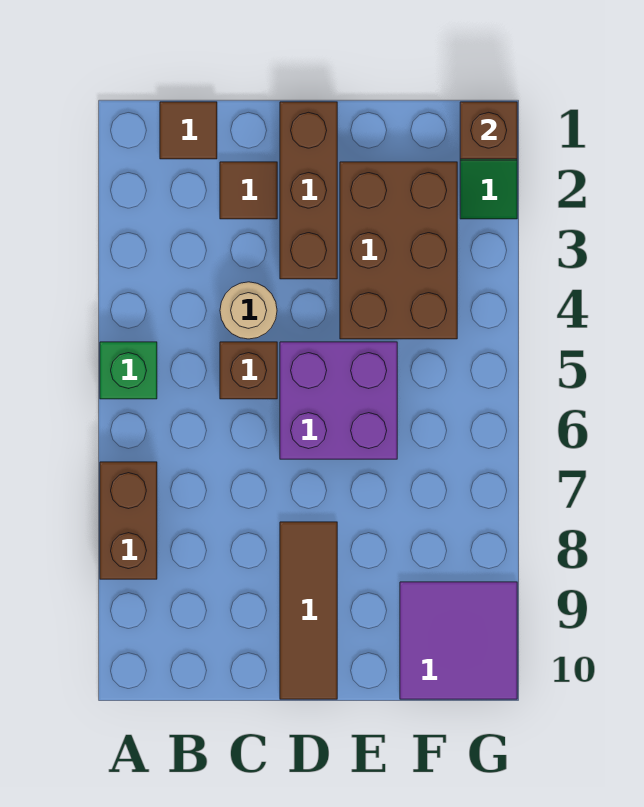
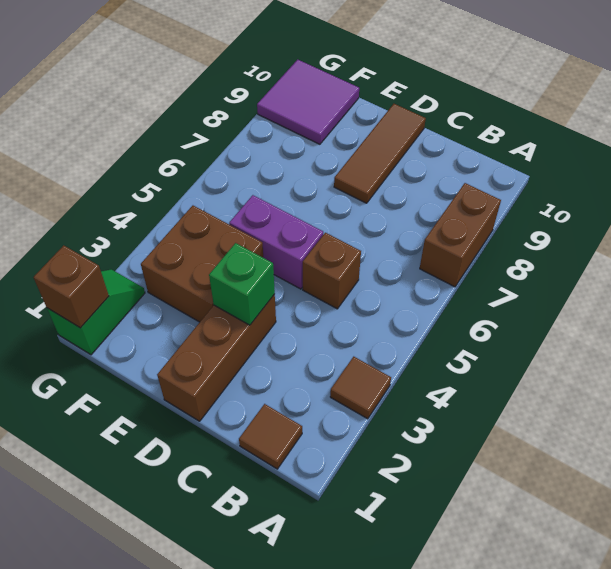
green 1x1 brick [100,342,157,399] -> green 1x1 brick moved to [209,243,275,325]
brown 1x1 tile [220,162,277,219] -> brown 1x1 tile moved to [330,357,391,419]
tan 1x1 round brick [220,282,277,339] -> none
purple 2x2 brick [280,342,397,459] -> purple 1x2 brick [229,195,323,289]
brown 2x3 brick [340,162,457,339] -> brown 2x2 brick [141,206,263,322]

